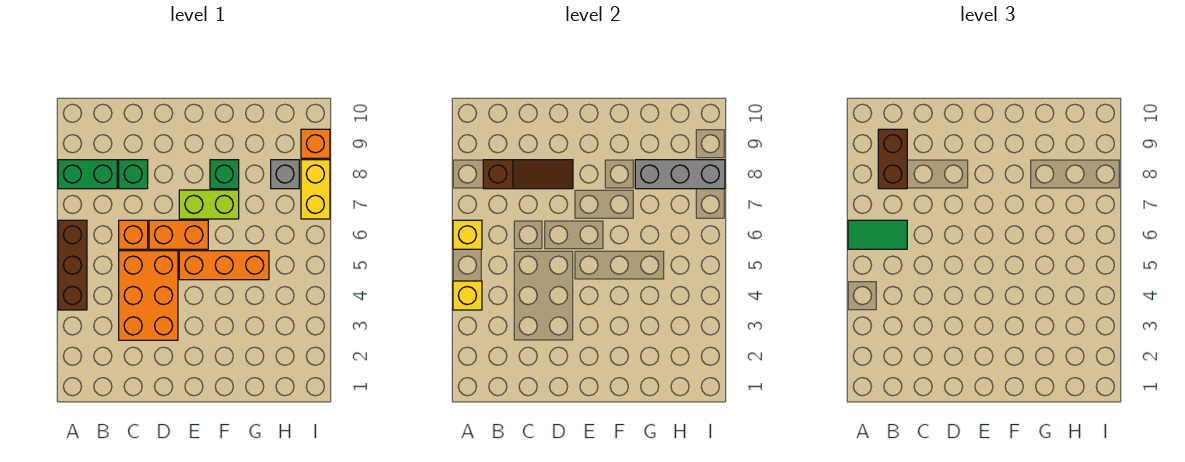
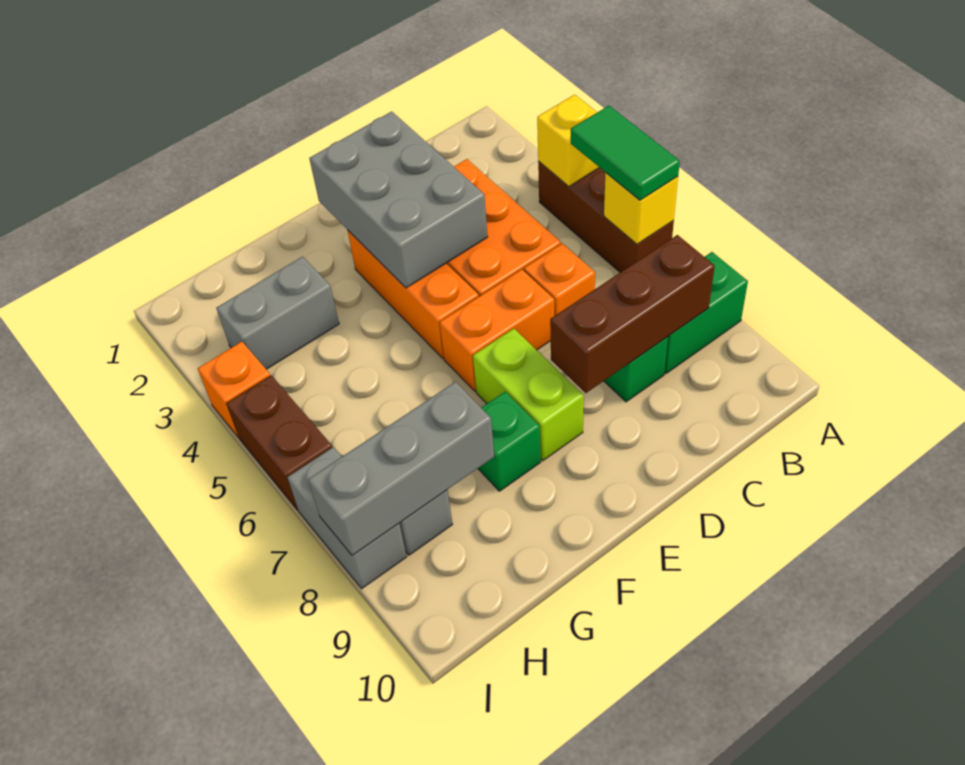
green 1x2 tile [848,220,907,249] -> green 1x2 tile turned to [571,106,680,200]
brown 1x3 slope [483,160,573,189] -> brown 1x3 brick [550,235,715,393]
brown 1x2 brick [878,129,907,189] -> brown 1x2 brick moved to [226,375,332,510]
none -> grey 2x3 brick [309,111,488,288]
orange 1x3 brick [179,251,269,280] -> orange 1x3 brick turned to [347,230,479,358]
lime 1x2 brick [179,190,239,219] -> lime 1x2 brick turned to [473,328,584,461]
none -> grey 1x2 brick [217,257,339,369]
yellow 1x2 brick [301,160,330,219] -> grey 1x2 brick [287,447,407,589]
orange 1x1 brick [301,129,330,158] -> orange 1x1 brick moved to [198,342,270,438]

